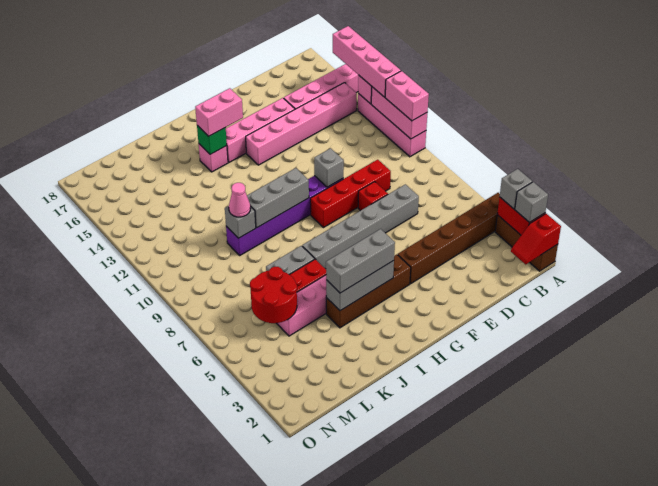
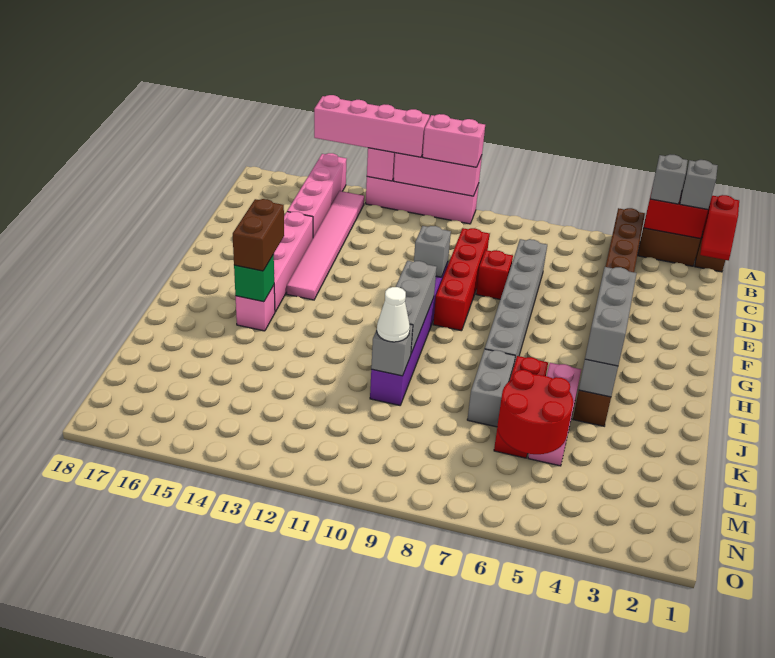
pink 1x6 brick [246,83,357,165] -> pink 1x6 tile [287,191,364,300]
pink 1x2 brick [195,88,243,136] -> brown 1x2 brick [233,199,284,271]
pink 1x1 cone [229,183,251,217] -> white 1x1 cone [377,287,410,342]

